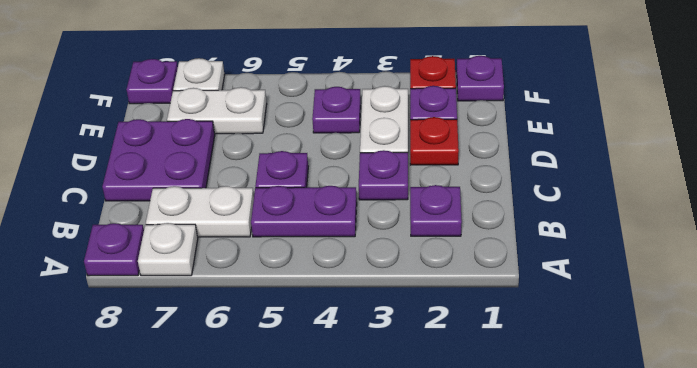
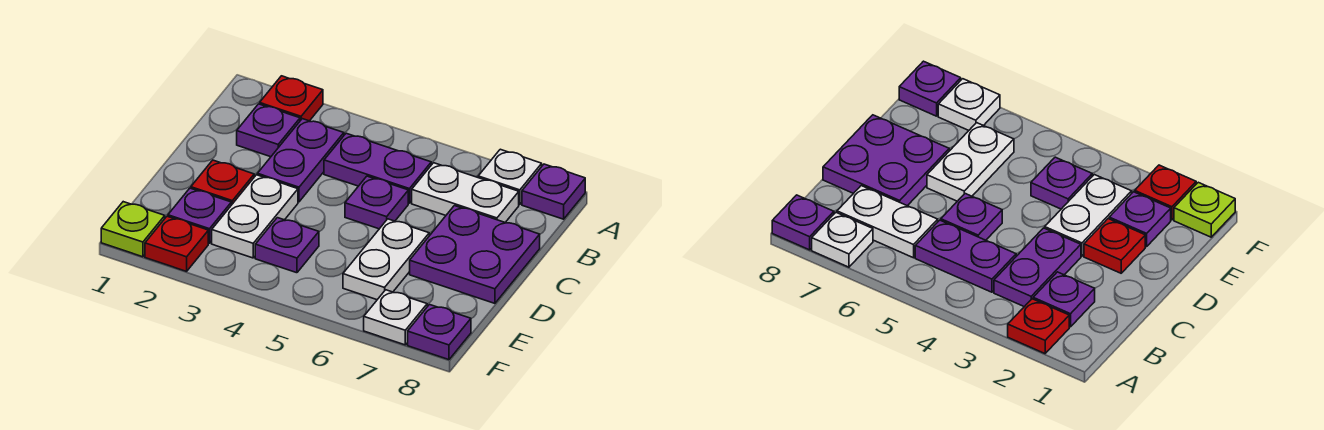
none -> red 1x1 plate [260,76,323,121]
purple 1x1 plate [359,150,408,200] -> purple 1x2 plate [257,119,344,202]
white 1x2 plate [167,87,267,134] -> white 1x2 plate turned to [343,219,429,300]
purple 1x1 plate [457,56,504,101] -> lime 1x1 plate [101,202,165,257]

